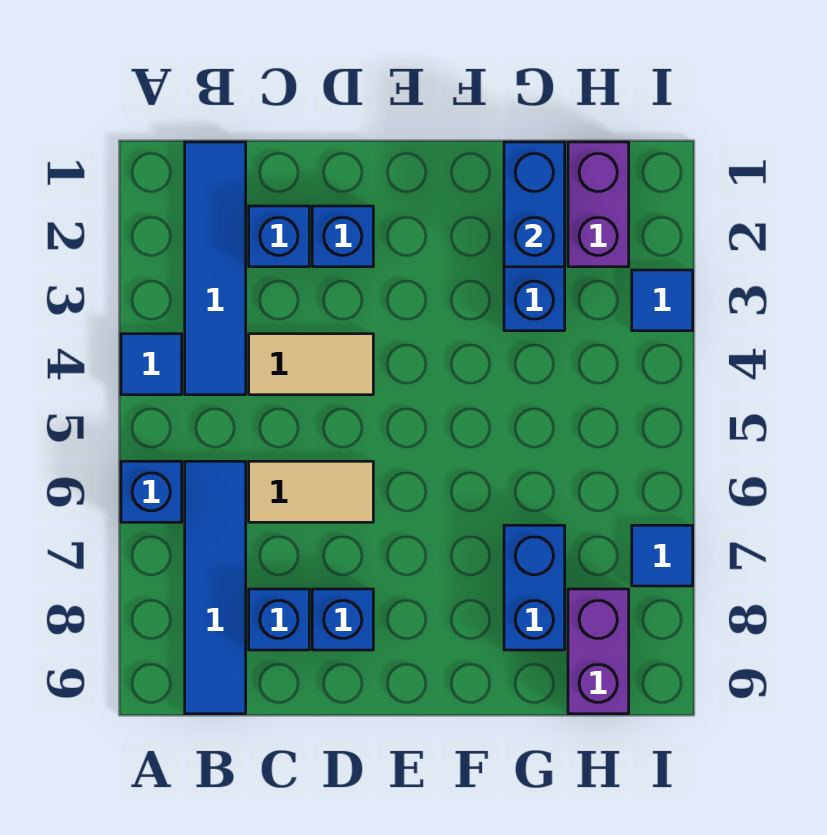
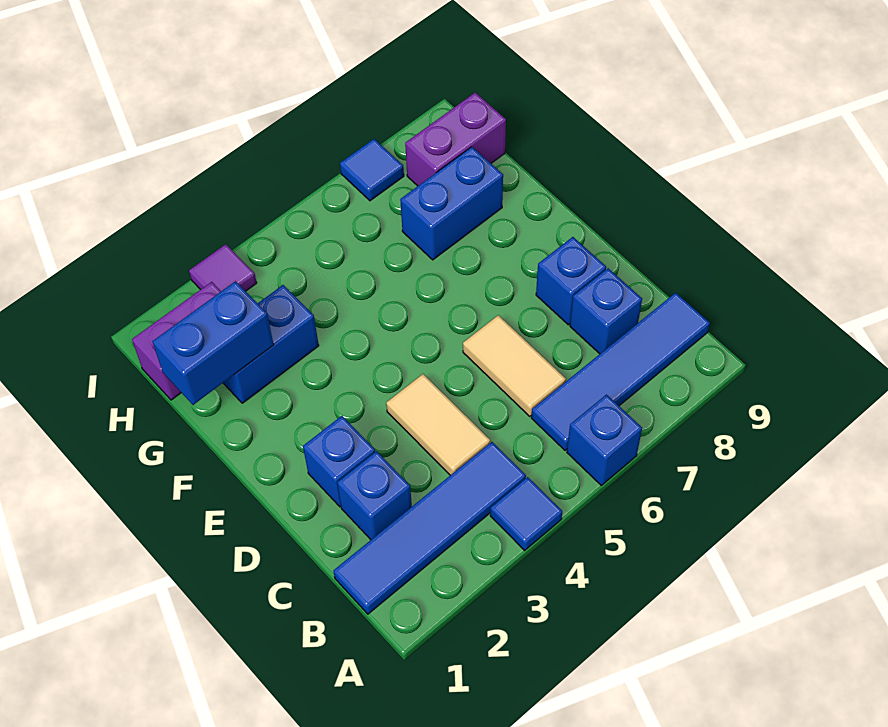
blue 1x1 tile [632,270,693,331] -> purple 1x1 tile [189,244,257,291]

